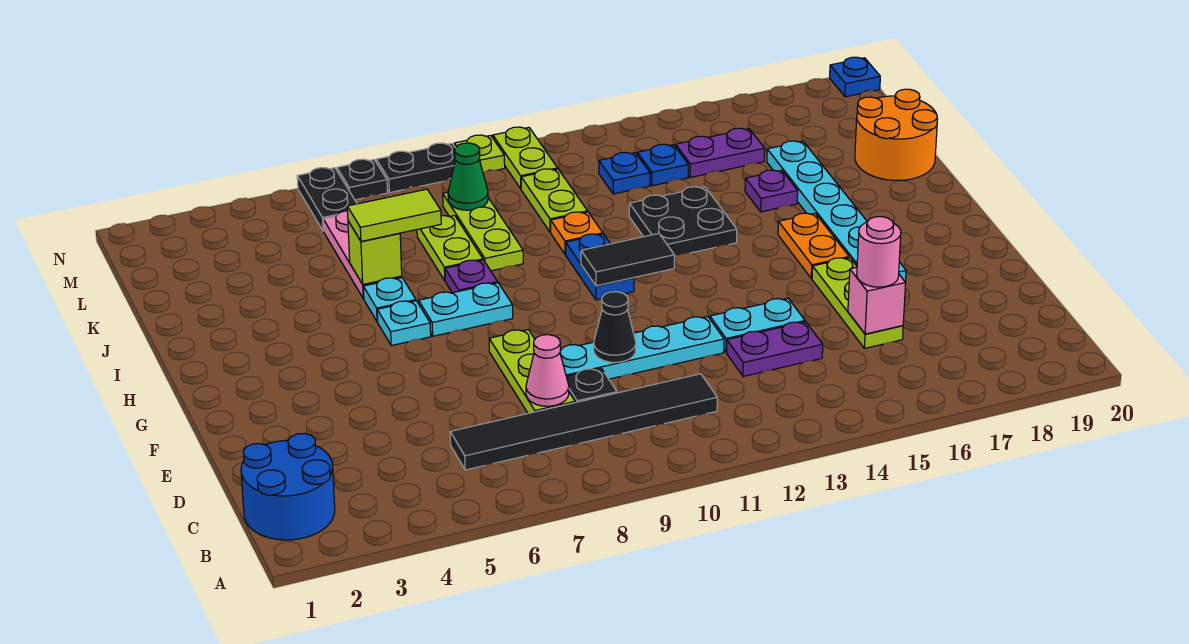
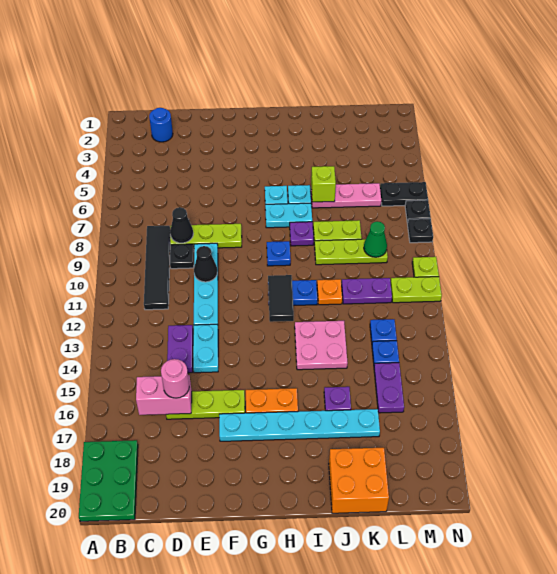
none -> green 2x3 plate [79,440,138,521]
blue 2x2 round brick [241,433,335,540] -> blue 1x1 round brick [149,108,173,142]
black 1x6 tile [450,374,717,470] -> black 1x4 tile [144,226,170,310]
pink 1x1 cone [526,335,569,406] -> black 1x1 cone [170,207,193,243]
pink 1x1 brick [848,267,906,334] -> pink 1x2 brick [136,375,192,415]
cyan 1x2 plate [419,283,513,336] -> cyan 1x2 plate turned to [265,203,312,228]
black 2x2 plate [629,187,737,256] -> pink 2x2 plate [295,321,348,370]
lime 1x2 tile [347,189,441,241] -> none
orange 2x2 round brick [855,89,937,180] -> orange 2x2 brick [329,448,389,513]
lime 1x2 plate [521,169,588,232] -> purple 1x2 plate [342,278,392,304]
black 1x2 plate [376,143,455,193] -> black 1x1 plate [407,219,433,243]
blue 1x1 plate [830,57,880,97] -> blue 1x1 plate moved to [267,241,291,266]

